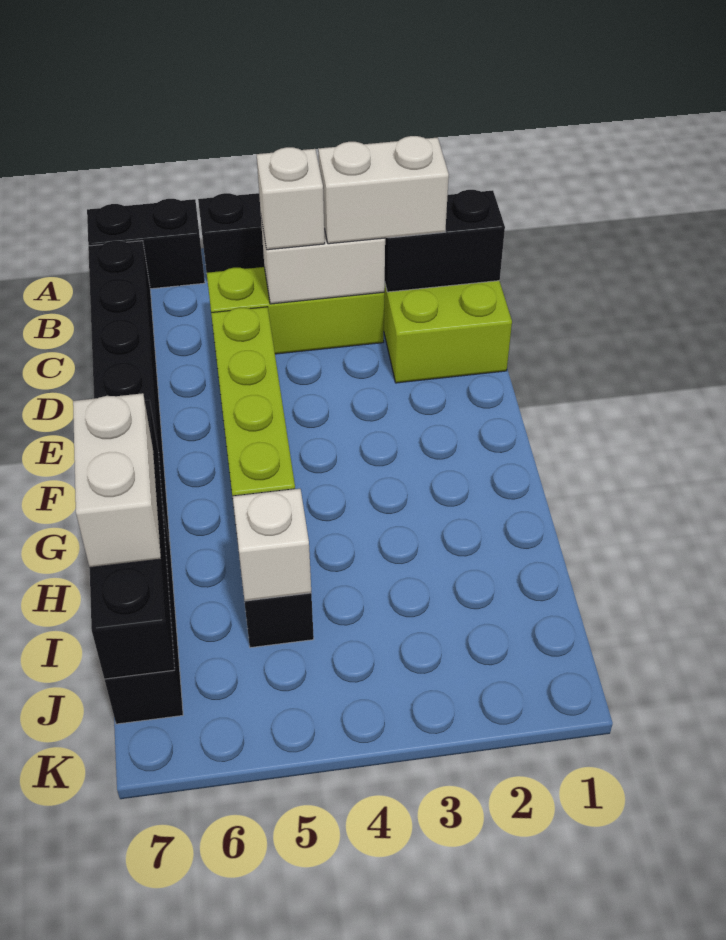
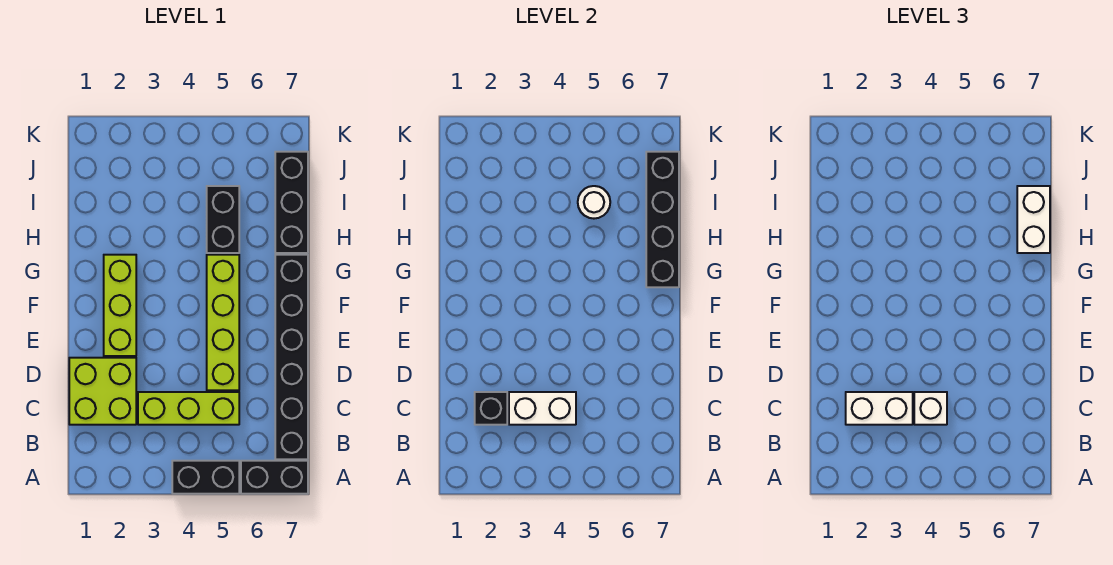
black 1x2 brick [385,190,505,292] -> black 1x1 brick [475,392,507,425]
none -> lime 1x3 brick [104,255,136,356]
white 1x1 brick [233,489,311,601] -> white 1x1 round brick [578,186,610,219]

